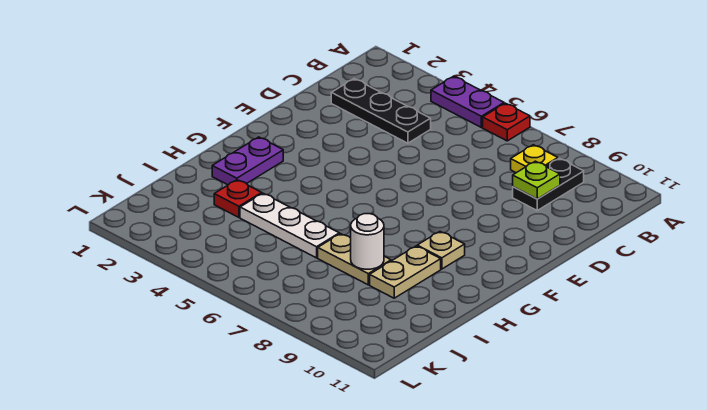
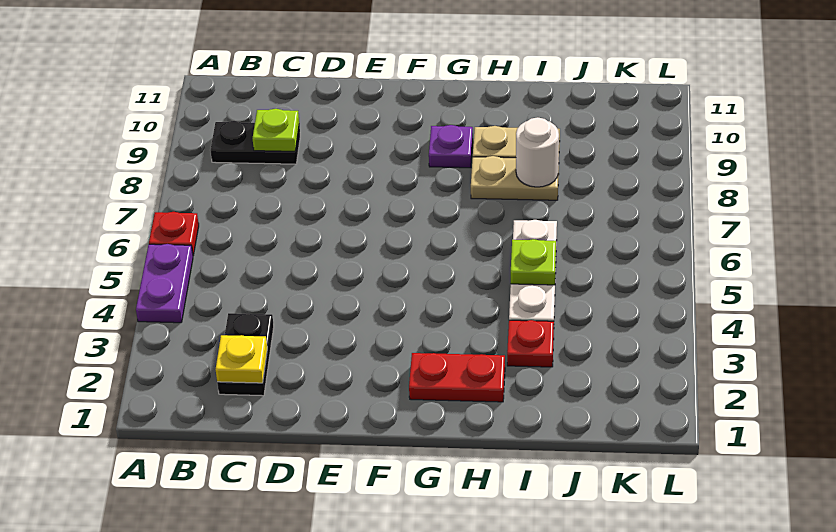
yellow 1x1 plate [511,145,558,173] -> yellow 1x1 plate moved to [216,335,267,383]
black 1x3 plate [331,79,431,143] -> black 1x2 plate [217,313,274,396]
purple 1x2 plate [212,137,283,185] -> red 1x2 plate [409,353,505,402]
tan 1x1 plate [417,232,465,269] -> purple 1x1 plate [429,125,473,168]
none -> lime 1x1 plate [511,239,556,285]
tan 1x2 plate [318,234,391,285] -> tan 1x2 plate turned to [471,156,559,200]

